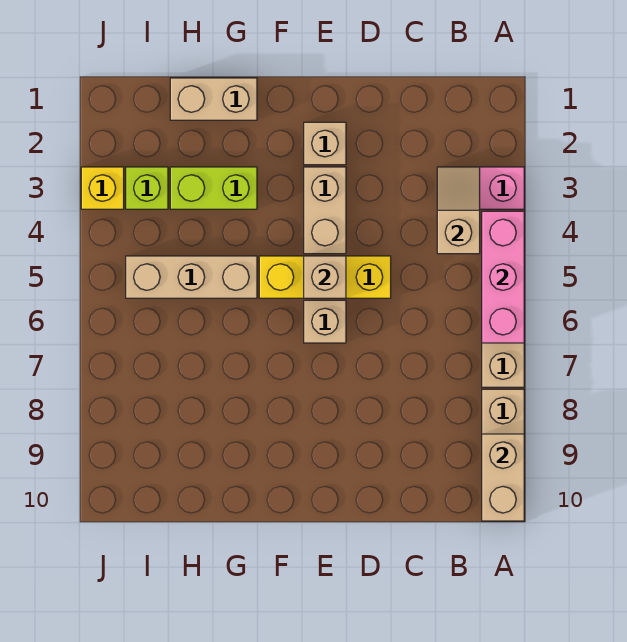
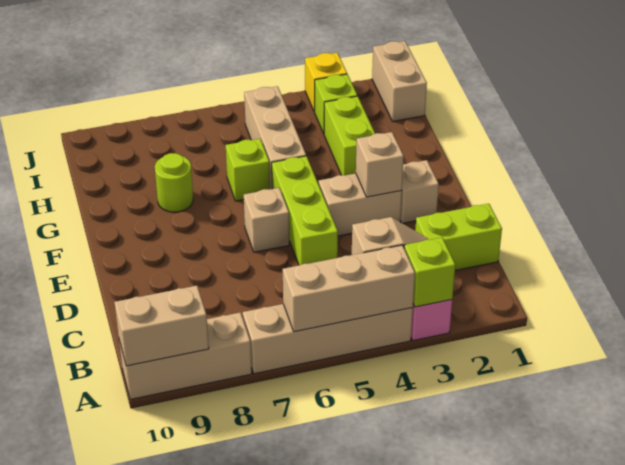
none -> lime 1x1 brick [404,237,455,307]
pink 1x3 brick [482,211,524,343] -> tan 1x3 brick [283,245,415,332]
none -> lime 1x2 brick [415,204,502,270]
yellow 1x3 brick [259,256,391,298] -> lime 1x3 brick [272,156,338,265]
tan 1x1 brick [304,256,346,298] -> tan 1x1 brick moved to [356,132,404,197]
tan 1x2 brick [170,78,257,120] -> tan 1x2 brick moved to [372,41,427,121]
none -> lime 1x1 brick [226,139,270,201]
none -> lime 1x1 round brick [155,153,193,212]

